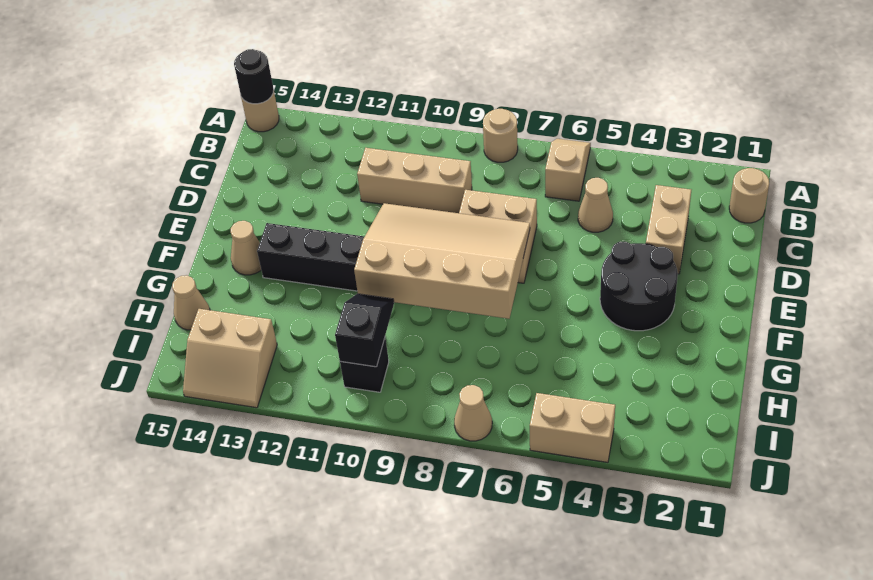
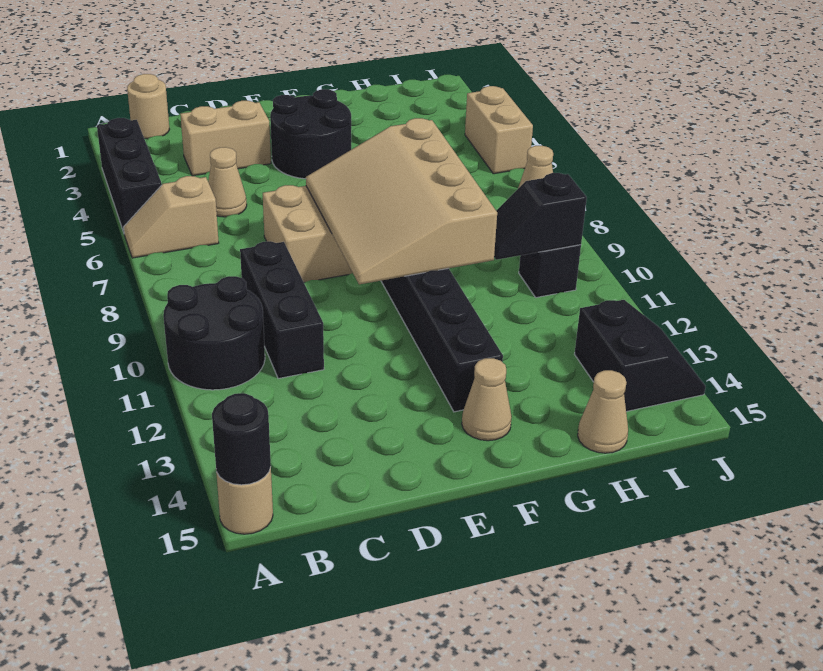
none -> black 1x3 brick [97,118,162,232]
tan 1x1 round brick [483,109,518,162] -> none
none -> black 2x2 round brick [163,276,265,390]
tan 1x3 brick [357,148,472,213] -> black 1x3 brick [240,241,324,379]
tan 2x2 slope [183,309,277,408] -> black 2x2 slope [575,300,706,412]

